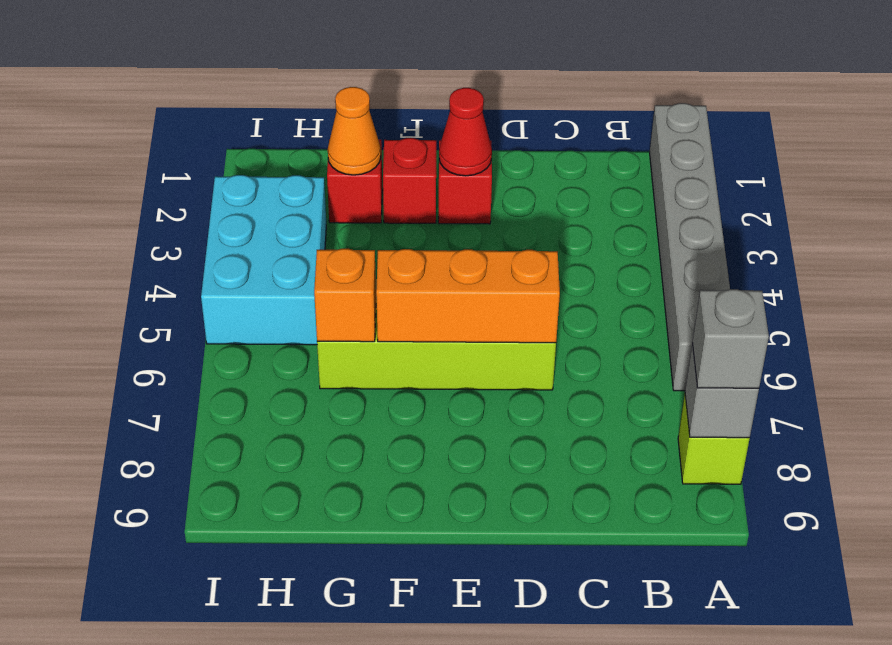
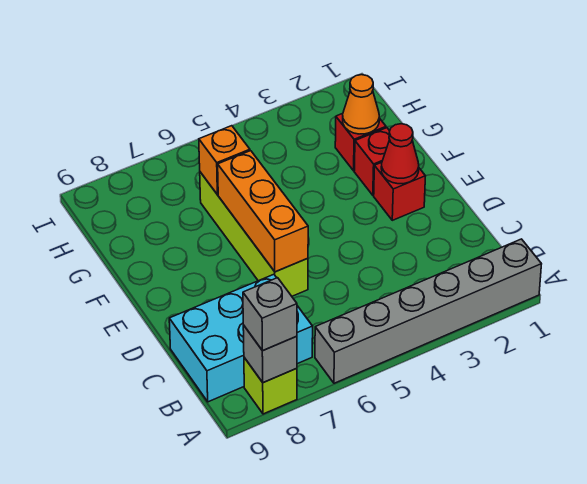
cyan 2x3 brick [201,175,326,345] -> cyan 2x3 brick moved to [169,274,313,402]

